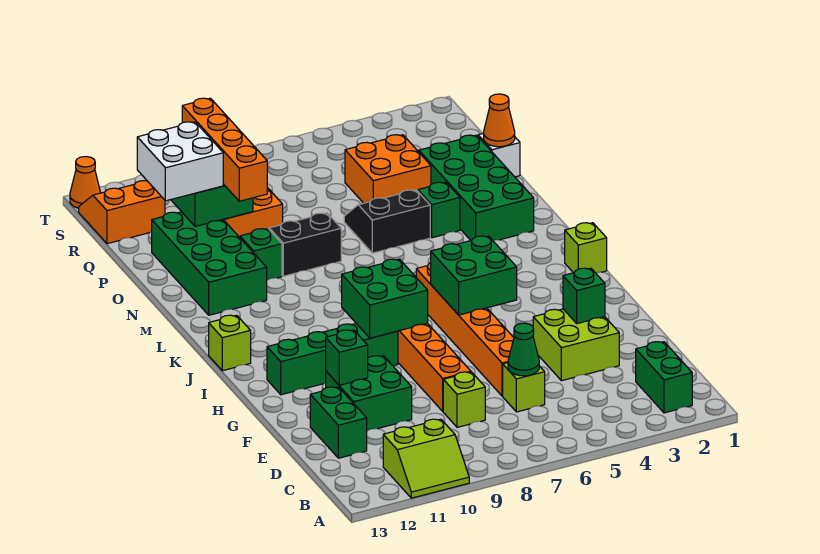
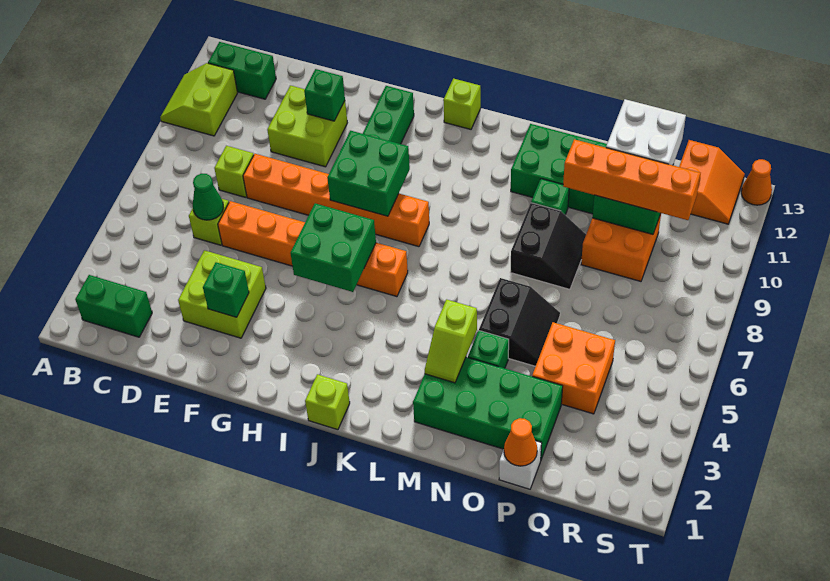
green 1x2 brick [310,387,367,458] -> green 1x2 brick moved to [208,42,276,99]
green 2x2 brick [326,356,412,431] -> lime 2x2 brick [267,85,347,167]
none -> lime 1x2 slope [425,299,477,383]

